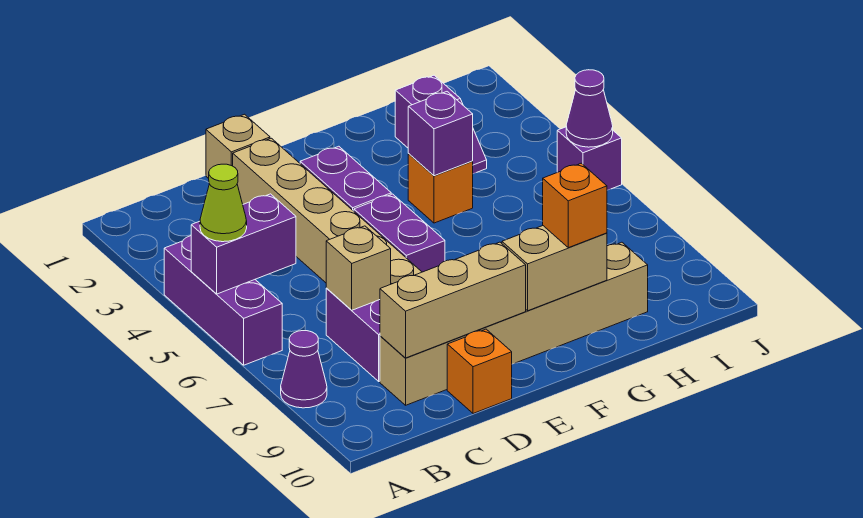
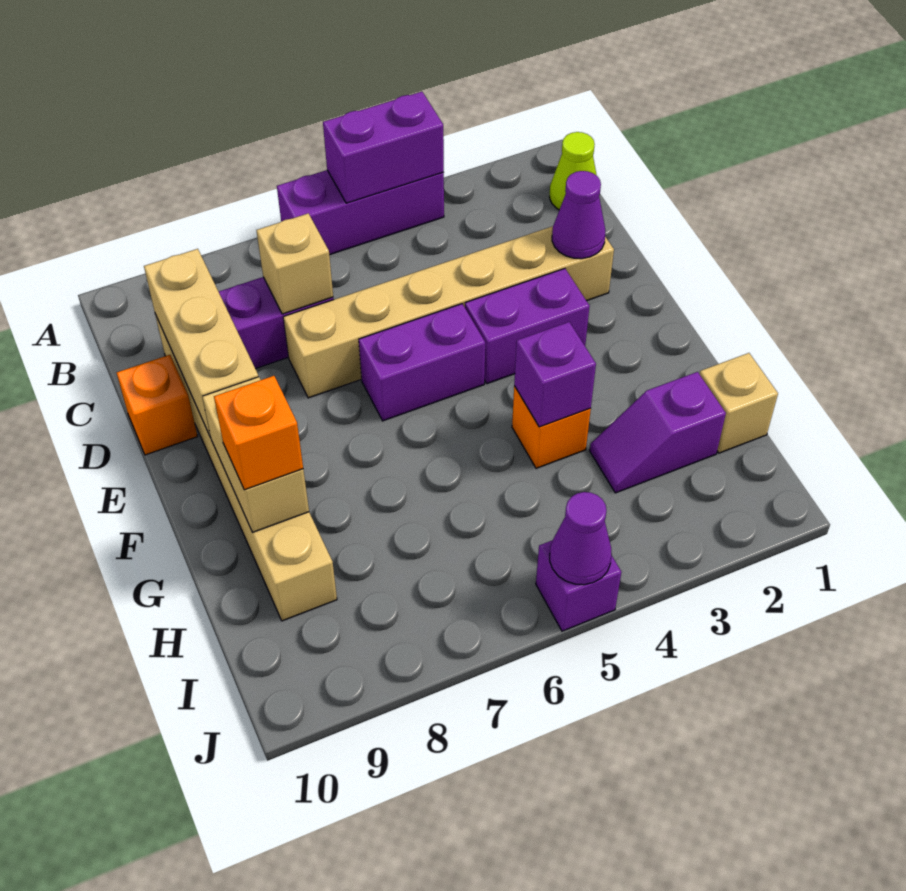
purple 1x2 brick [191,194,296,294] -> purple 1x2 brick turned to [323,92,444,203]
lime 1x1 cone [200,164,247,242] -> lime 1x1 cone moved to [550,132,597,210]
purple 1x1 cone [281,331,327,408] -> purple 1x1 cone moved to [552,171,605,259]
tan 1x1 brick [206,114,270,179] -> tan 1x1 brick moved to [700,353,778,453]

